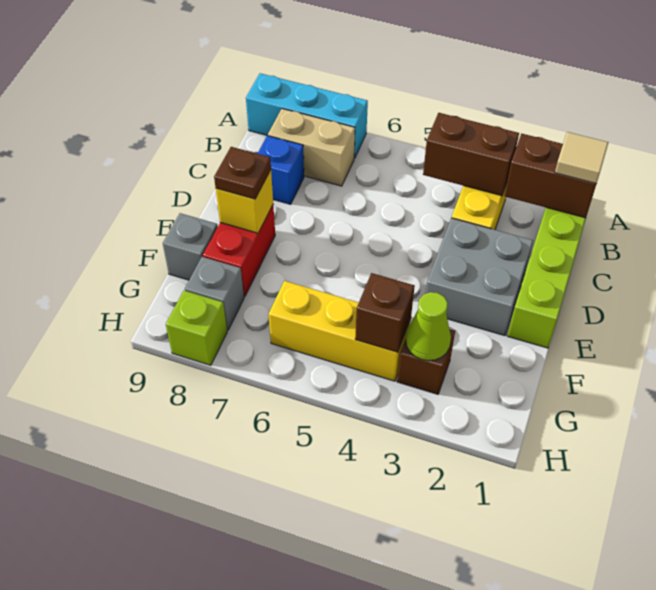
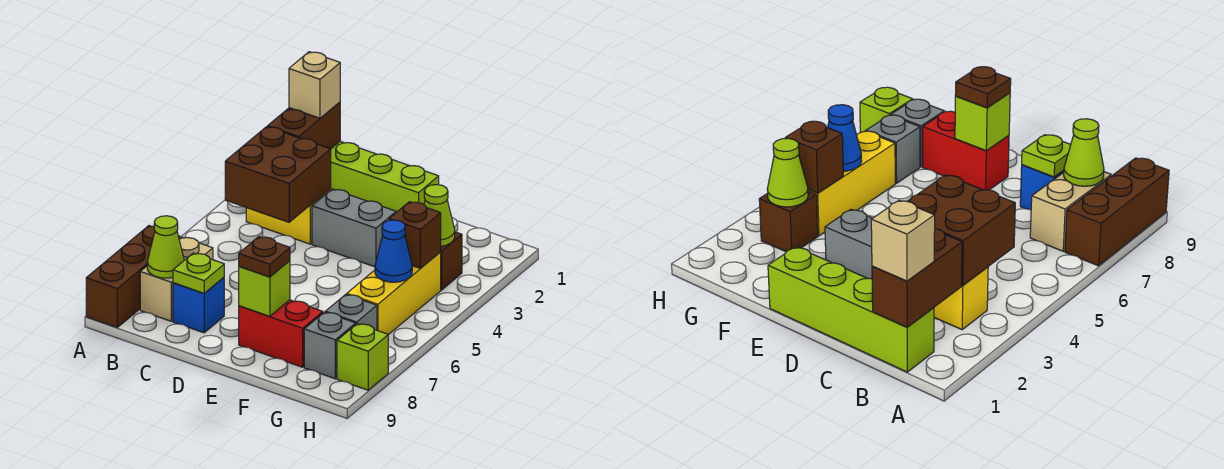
cyan 1x3 brick [246,73,368,159] -> brown 1x3 brick [86,226,180,327]
tan 1x1 tile [555,132,608,184] -> tan 1x1 brick [289,52,340,118]
brown 1x2 brick [423,113,519,196] -> brown 2x2 brick [225,127,331,222]
none -> lime 1x1 cone [147,216,184,278]
none -> lime 1x1 plate [173,253,224,293]
grey 2x2 brick [425,218,533,336] -> grey 1x2 brick [312,189,396,267]
yellow 1x1 brick [216,170,273,233] -> lime 1x1 brick [239,261,290,316]
grey 1x1 brick [163,213,218,280] -> grey 1x1 brick moved to [325,294,377,330]
none -> blue 1x1 cone [375,220,412,282]

